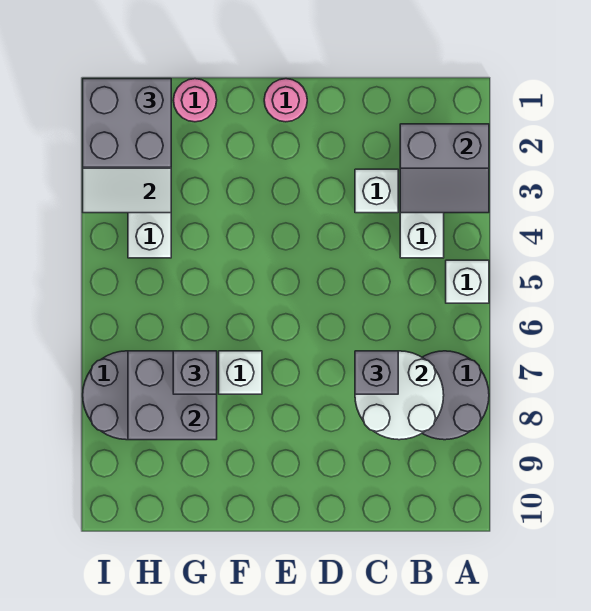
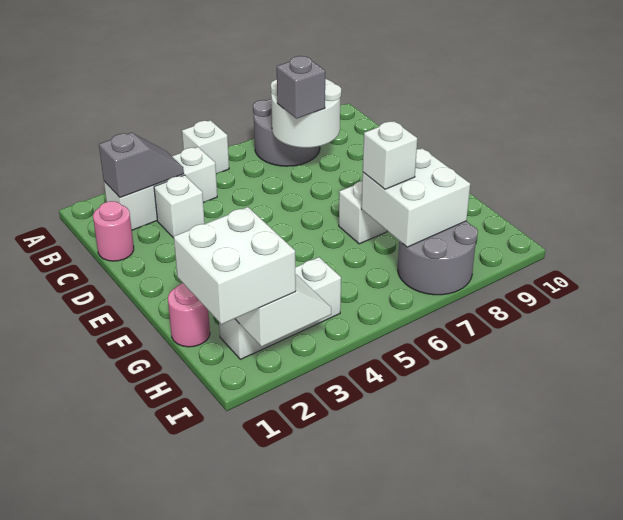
grey 2x2 slope [400,124,489,213] -> grey 1x2 slope [99,133,184,197]
pink 1x1 round brick [264,79,307,122] -> pink 1x1 round brick moved to [93,201,134,261]
grey 2x2 brick [128,351,217,440] -> white 2x2 brick [361,148,470,247]
grey 1x1 brick [173,351,217,394] -> white 1x1 brick [363,121,417,189]
grey 2x2 brick [83,79,171,167] -> white 2x2 brick [174,207,296,324]

